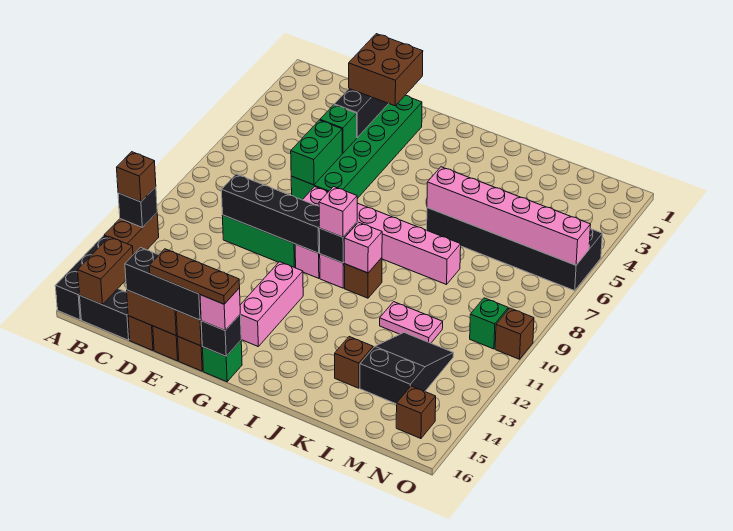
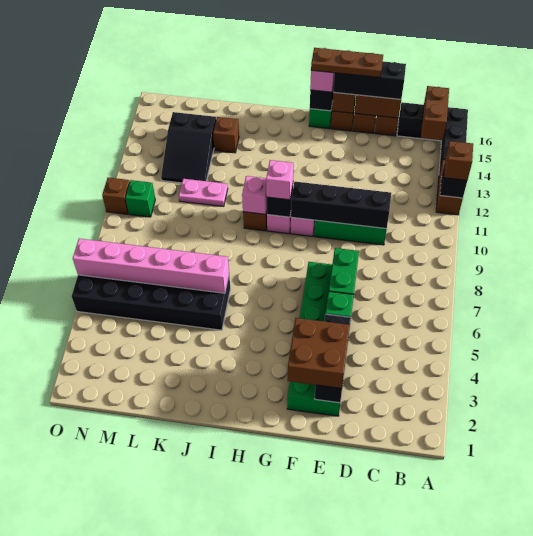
pink 1x6 brick [303,187,461,285] -> none
pink 1x3 brick [240,262,303,346] -> none
brown 1x1 brick [396,386,436,439] -> none

